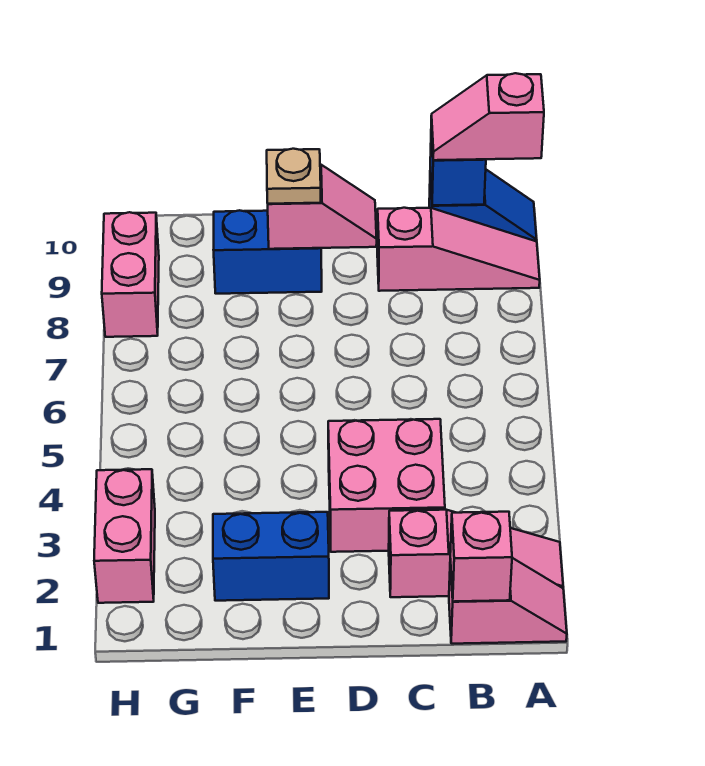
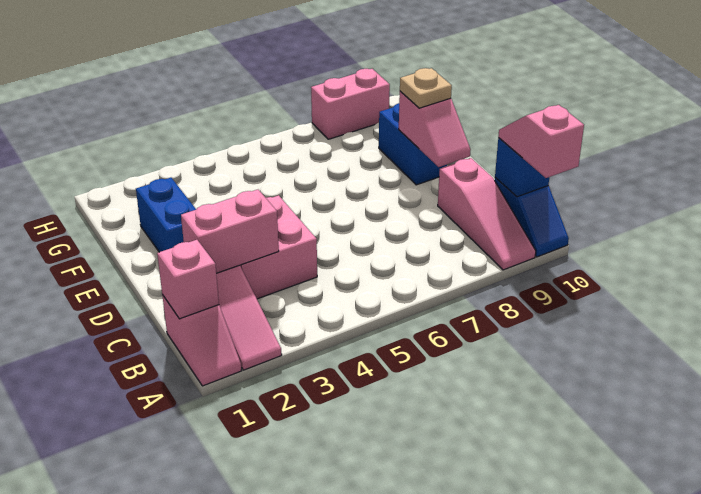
pink 1x2 brick [94,469,155,603] -> pink 1x2 brick moved to [181,190,279,273]

